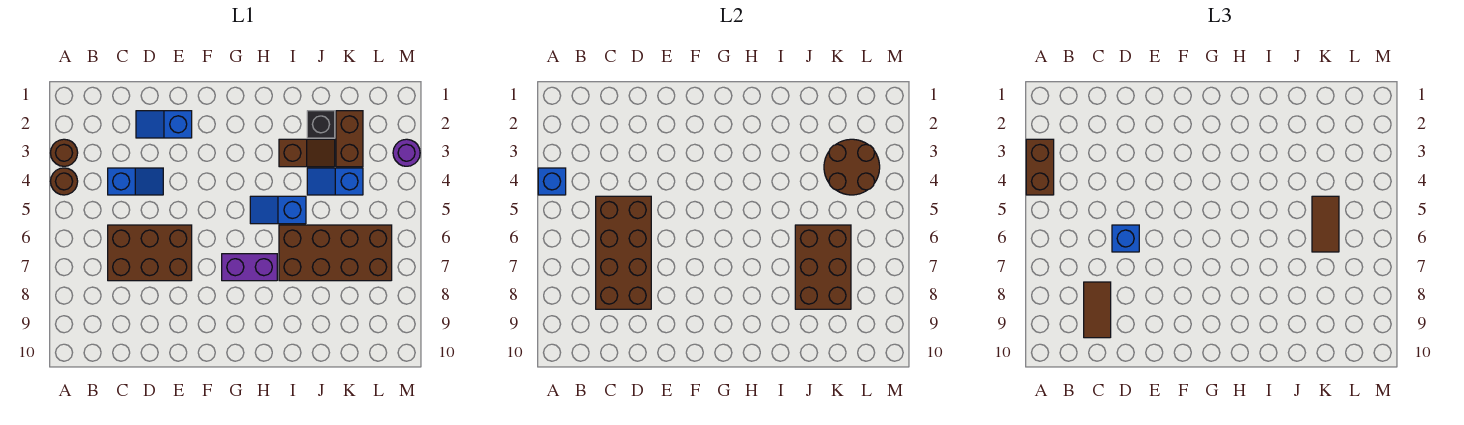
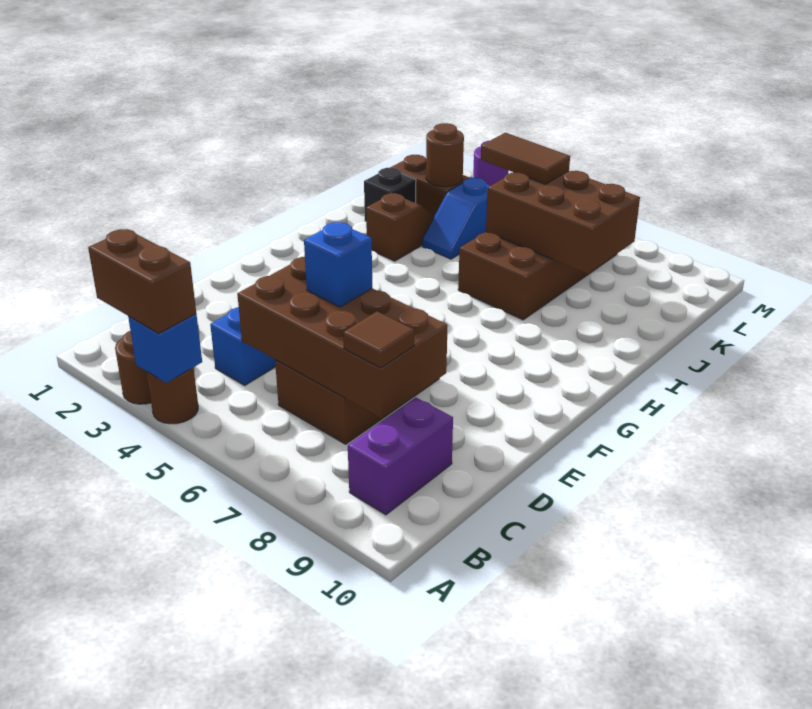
brown 1x2 tile [1084,282,1111,338] -> brown 1x1 tile [343,311,414,368]
blue 1x2 slope [136,111,192,138] -> none
purple 1x2 brick [222,254,277,281] -> purple 1x2 brick moved to [348,398,453,515]
blue 1x2 slope [250,196,306,224] -> none
brown 2x2 round brick [824,139,880,195] -> brown 1x1 round brick [426,123,464,187]

